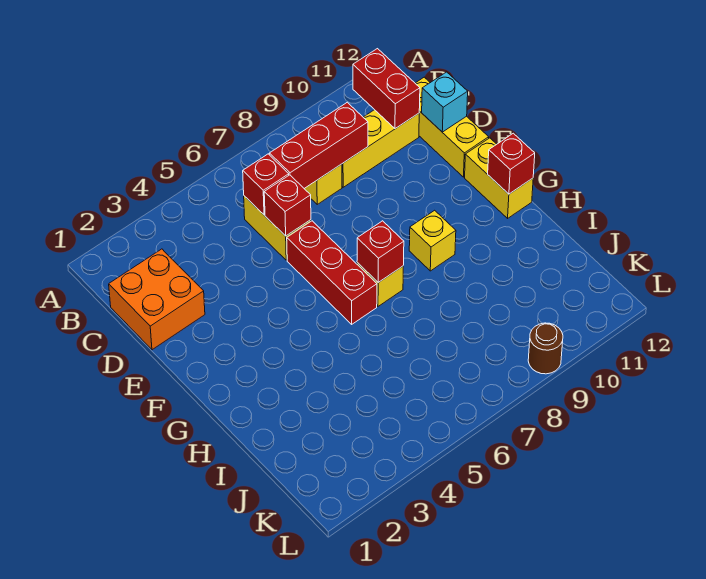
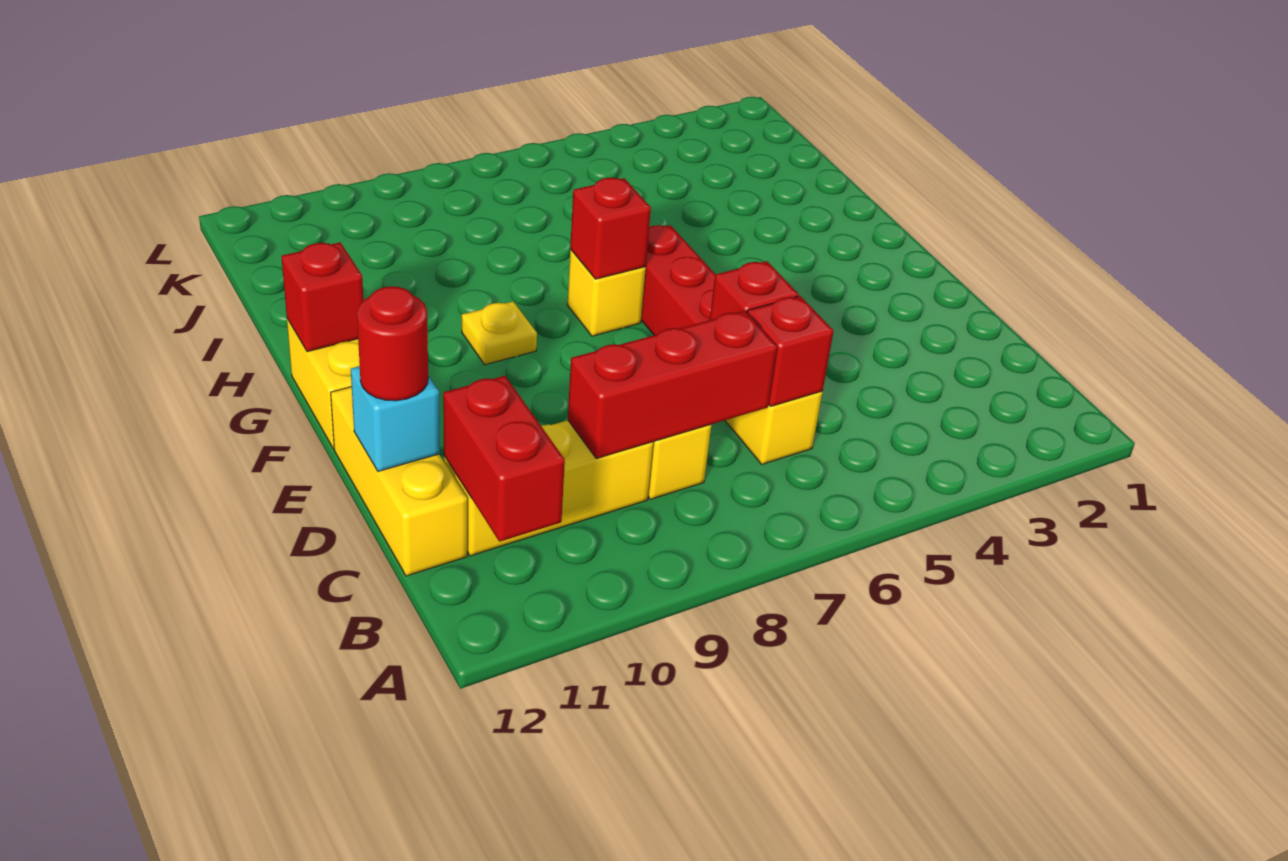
orange 2x2 brick [109,249,205,350] -> none
none -> red 1x1 round brick [357,286,428,401]
yellow 1x1 brick [409,210,456,271] -> yellow 1x1 plate [462,302,537,365]
brown 1x1 round brick [528,323,563,374] -> none

